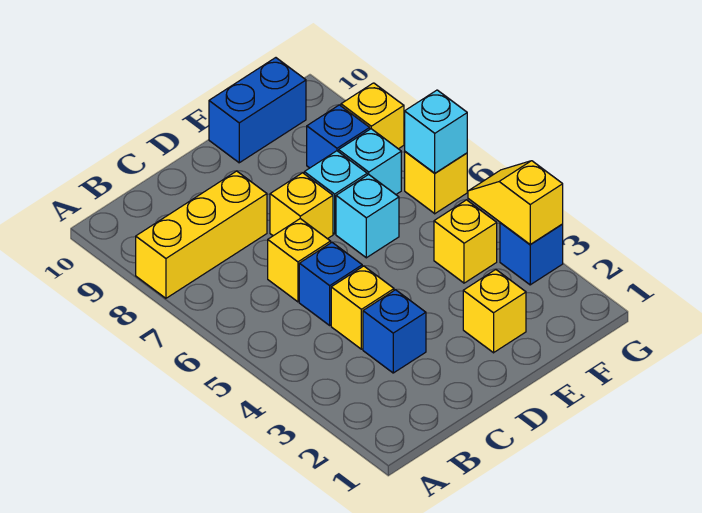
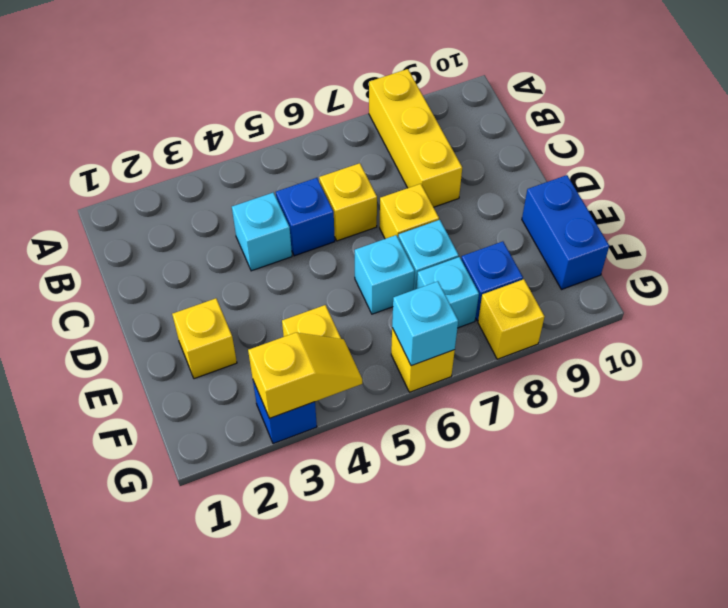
blue 1x1 brick [363,290,426,373] -> none
yellow 1x1 brick [331,266,394,349] -> cyan 1x1 brick [232,193,292,271]

